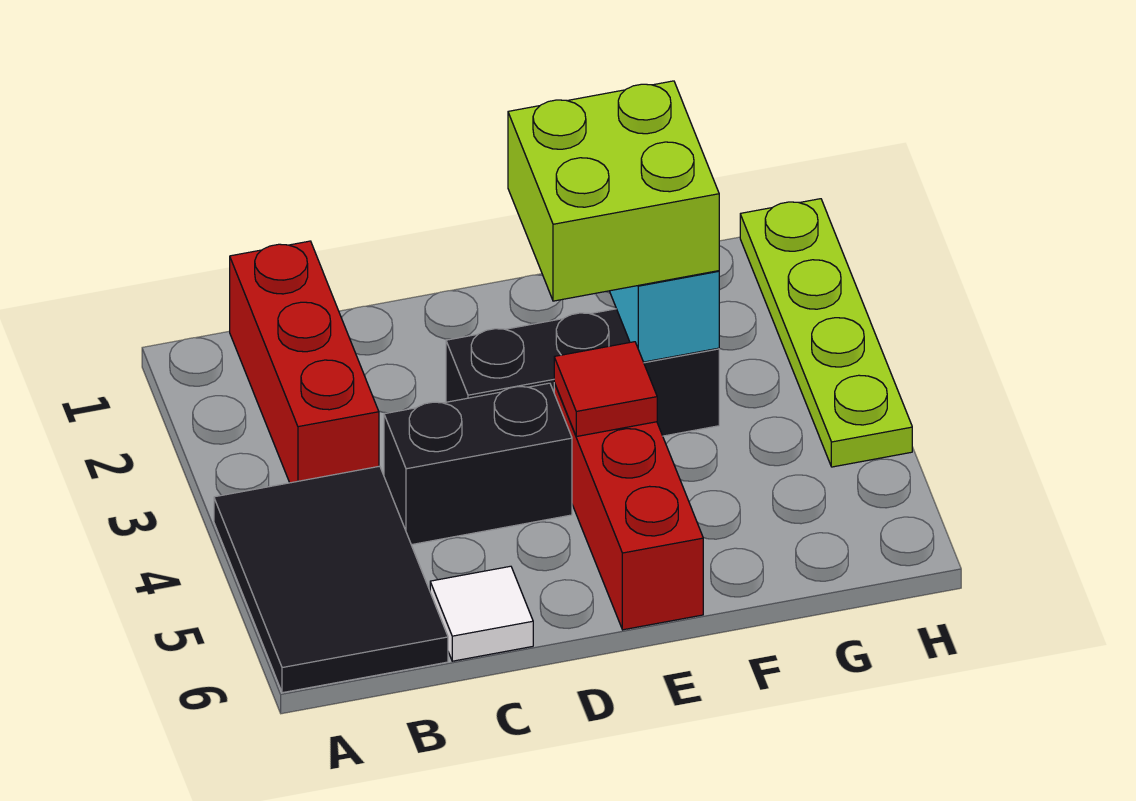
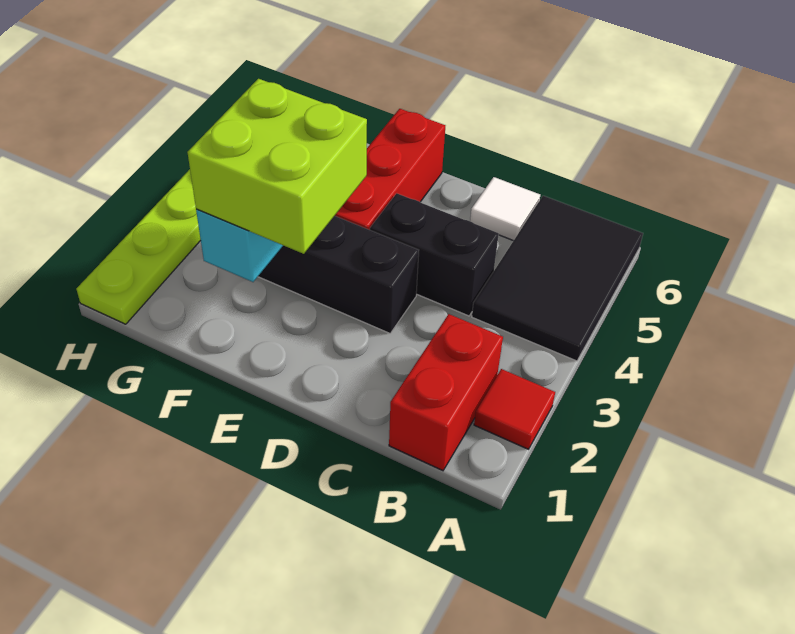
red 1x3 brick [230,241,379,483] -> red 1x2 brick [389,314,503,471]
red 1x1 tile [554,342,657,437] -> red 1x1 tile moved to [474,369,555,449]

